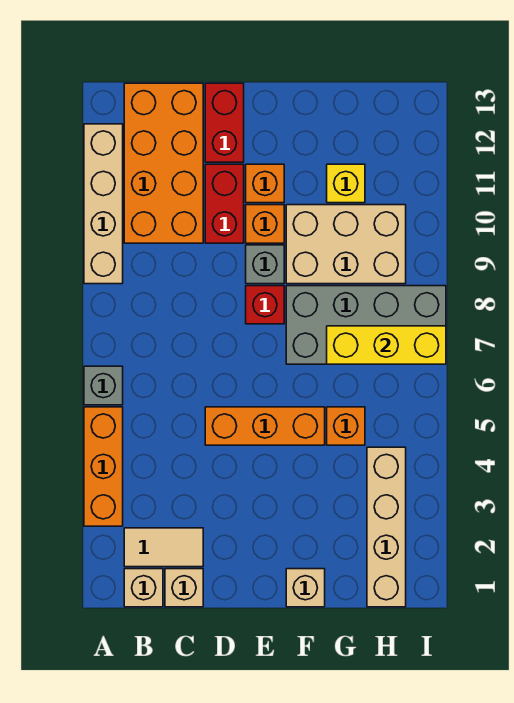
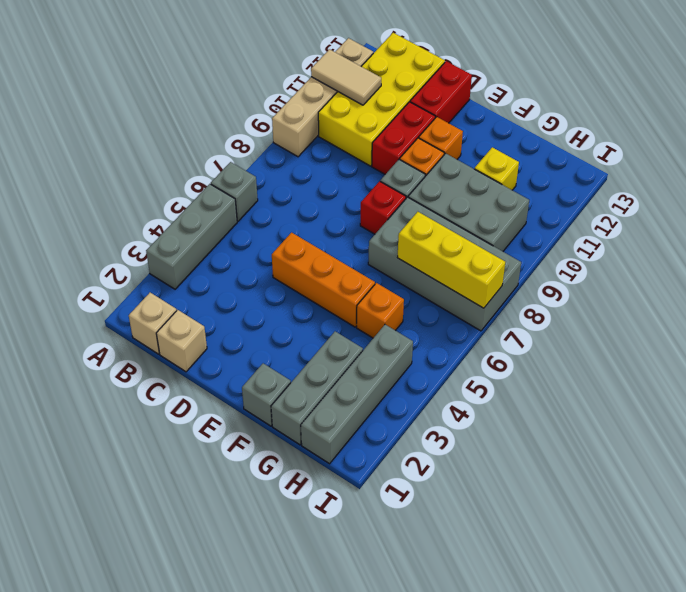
orange 1x3 brick [84,407,123,526] -> grey 1x3 brick [146,184,237,289]
tan 1x2 tile [124,528,203,567] -> tan 1x2 tile moved to [311,49,381,105]
orange 2x4 brick [124,83,203,243] -> yellow 2x4 brick [318,33,445,166]
tan 1x1 brick [286,569,325,607] -> grey 1x1 brick [242,363,291,426]
tan 2x3 brick [286,205,406,284] -> grey 2x3 brick [408,153,529,251]
none -> grey 1x3 brick [271,331,363,445]
tan 1x4 brick [367,447,406,607] -> grey 1x4 brick [301,325,413,464]

